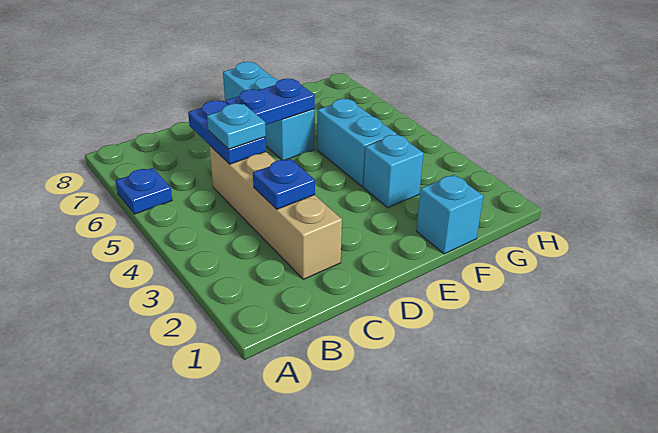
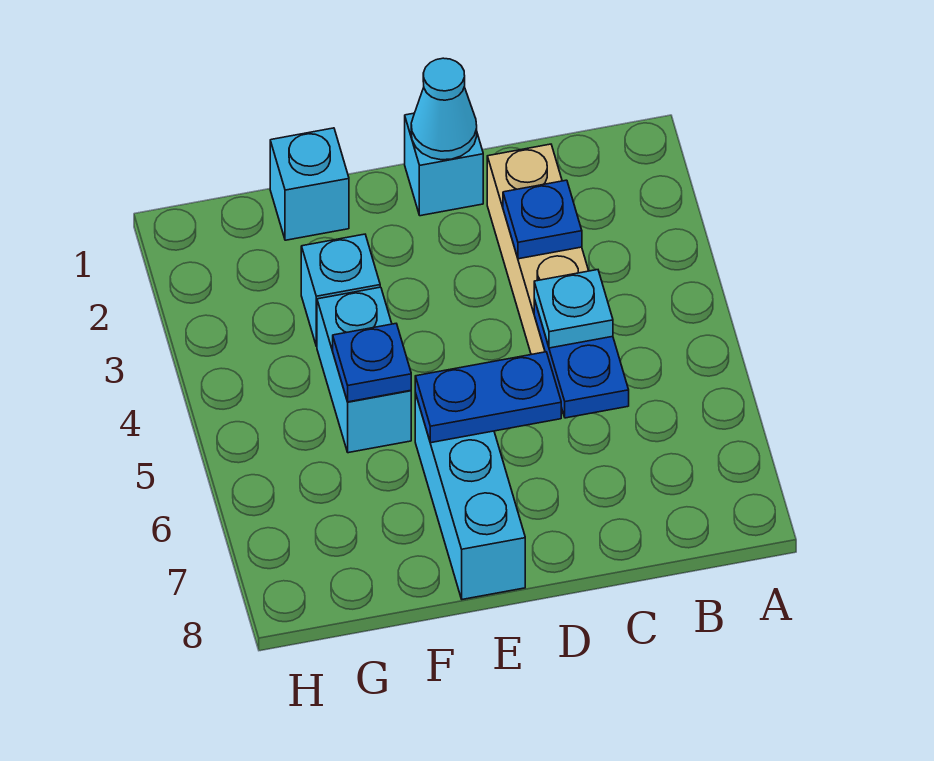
blue 1x1 plate [116,168,172,214] -> blue 1x1 plate moved to [333,324,411,402]
none -> cyan 1x1 brick [405,113,483,216]
none -> cyan 1x1 cone [411,58,477,160]

